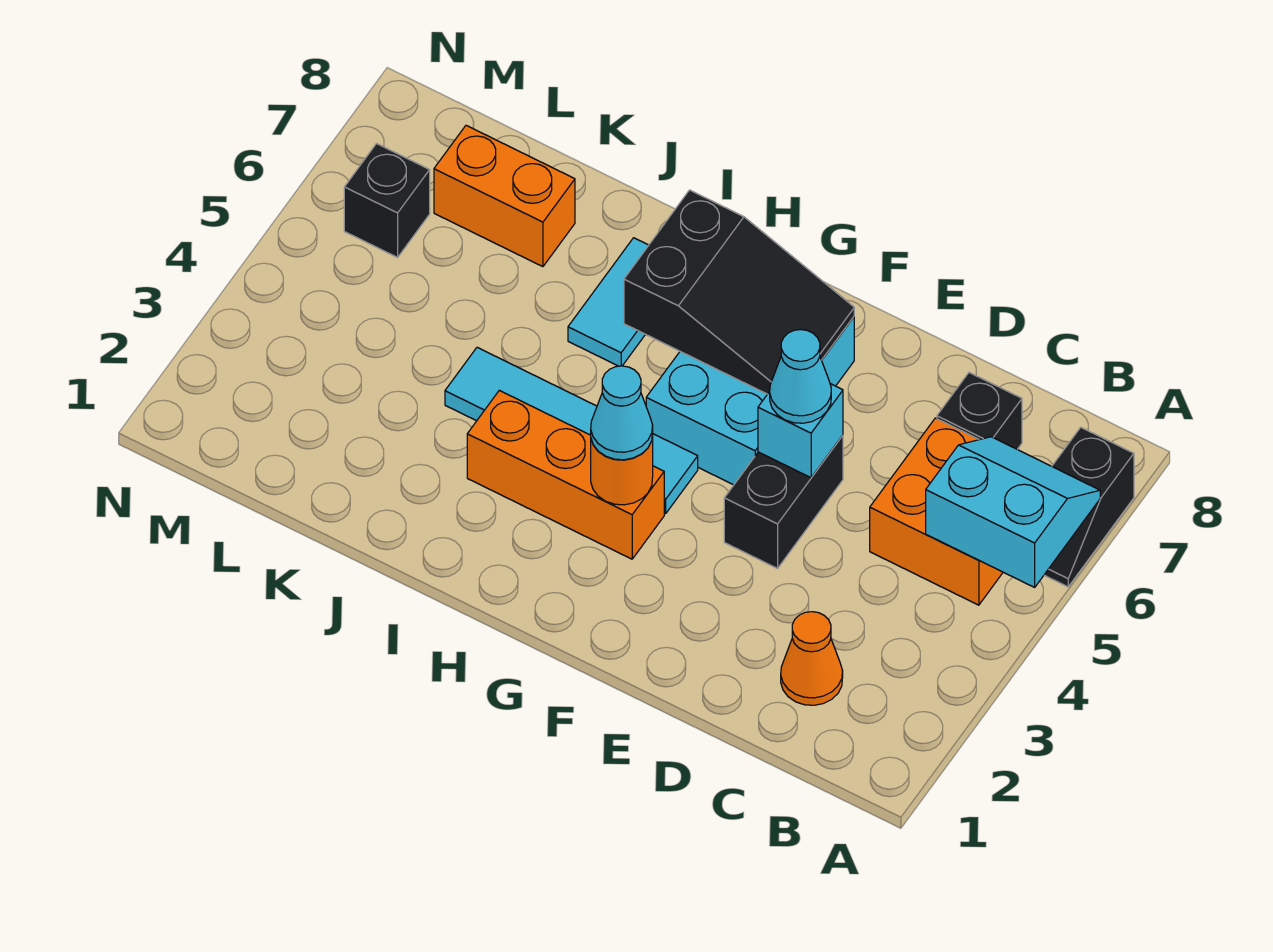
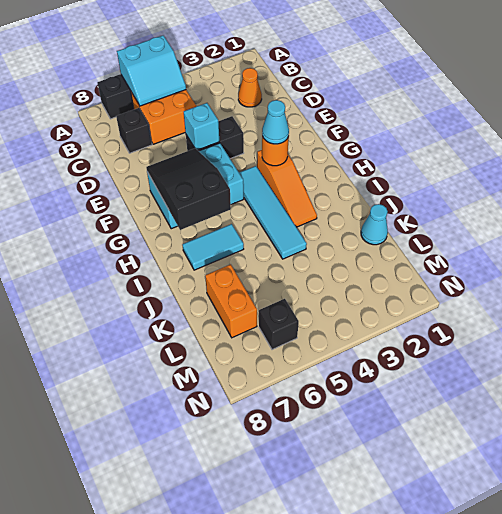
cyan 2x2 slope [926,437,1100,587] -> cyan 2x2 slope turned to [117,36,186,106]
cyan 1x1 cone [770,330,831,423] -> cyan 1x1 cone moved to [361,204,388,245]
orange 1x3 brick [467,390,664,559] -> orange 1x3 slope [257,150,317,227]

